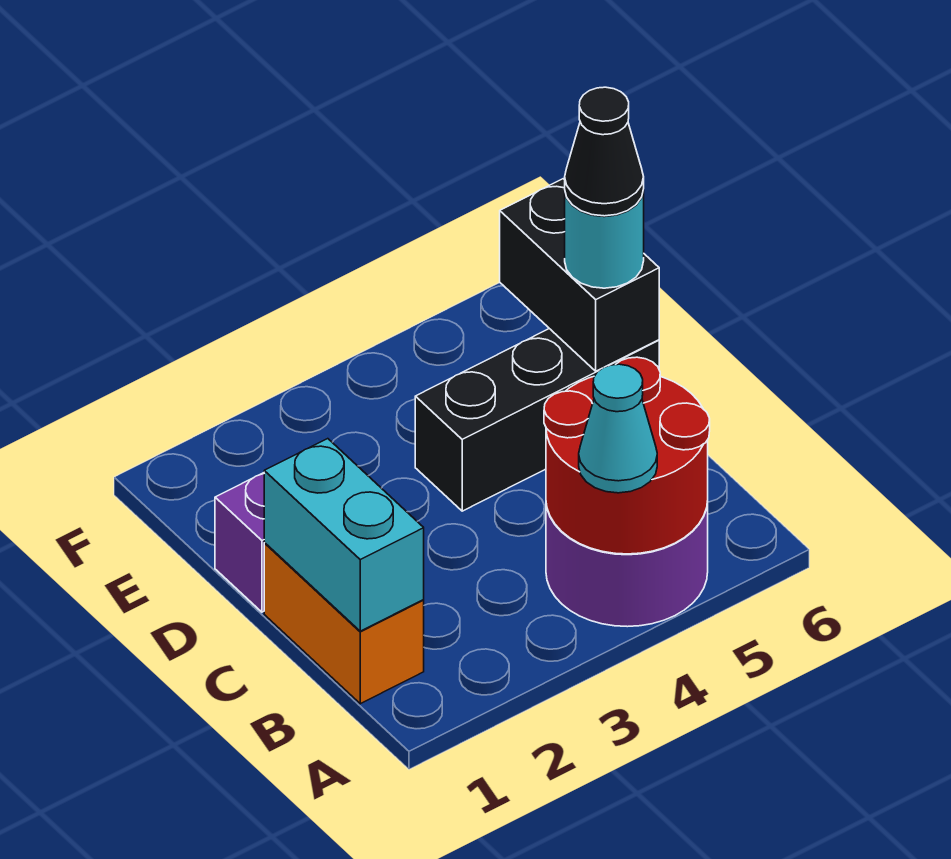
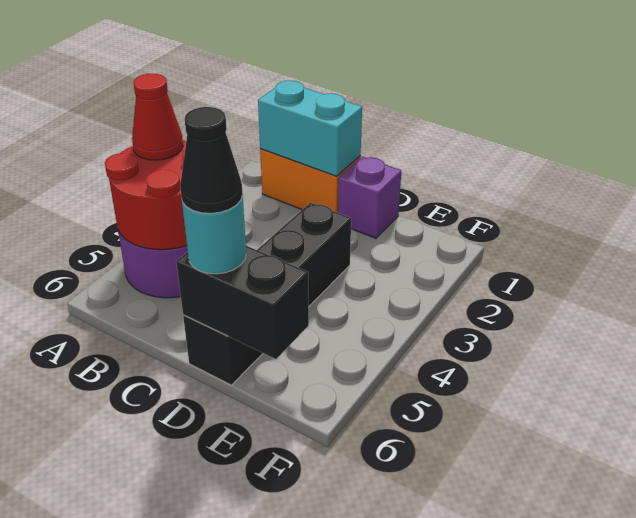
cyan 1x1 cone [579,364,657,493] -> red 1x1 cone [132,74,183,160]
black 1x3 brick [415,329,659,511] -> black 1x4 brick [183,203,351,385]

